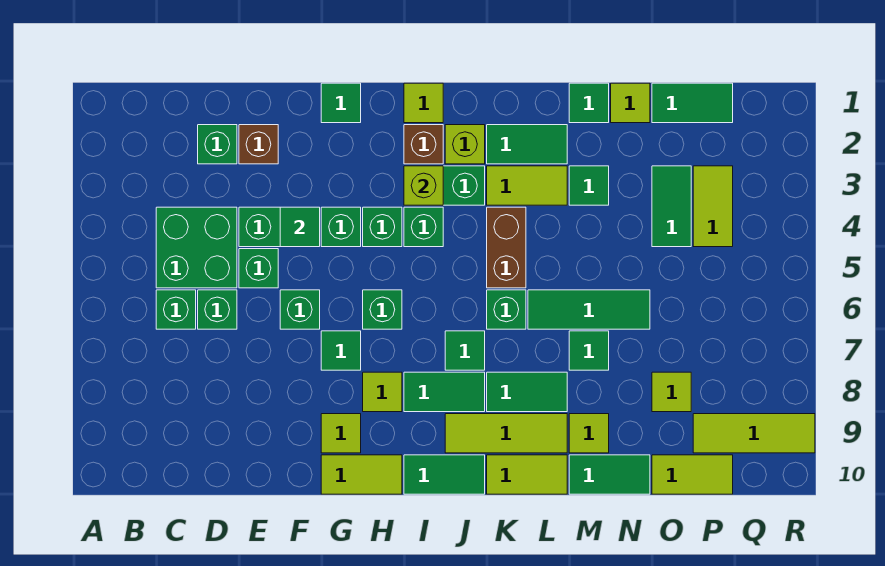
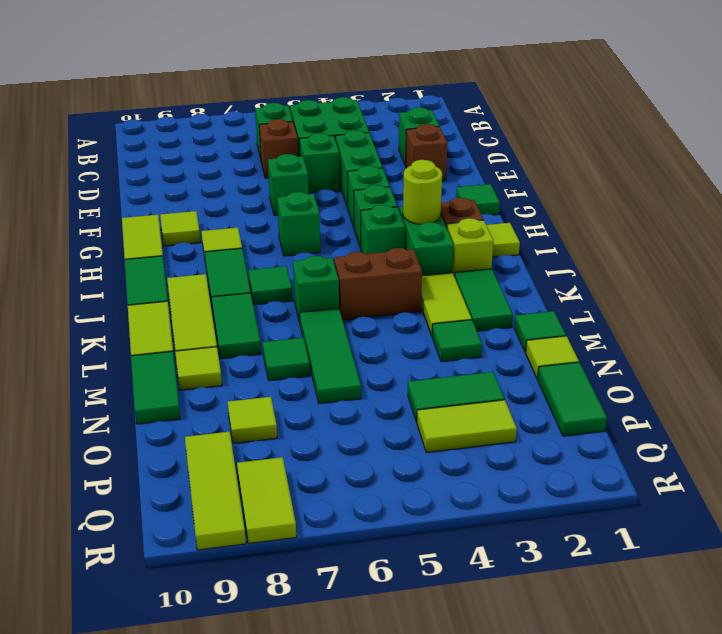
green 1x1 brick [198,290,237,329] -> brown 1x1 brick [259,119,298,178]
green 1x1 tile [280,207,320,247] -> none
green 1x1 tile [321,331,361,370] -> none
lime 1x1 brick [404,166,443,205] -> lime 1x1 round brick [403,160,442,224]
lime 1x2 tile [652,455,733,494] -> lime 1x2 tile moved to [237,457,296,544]

